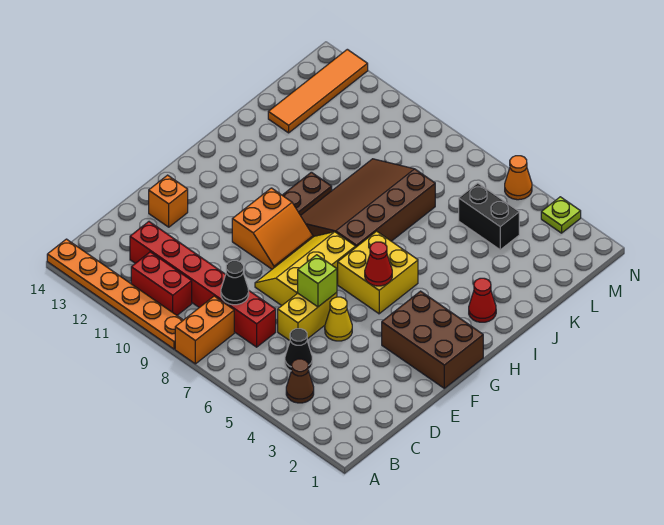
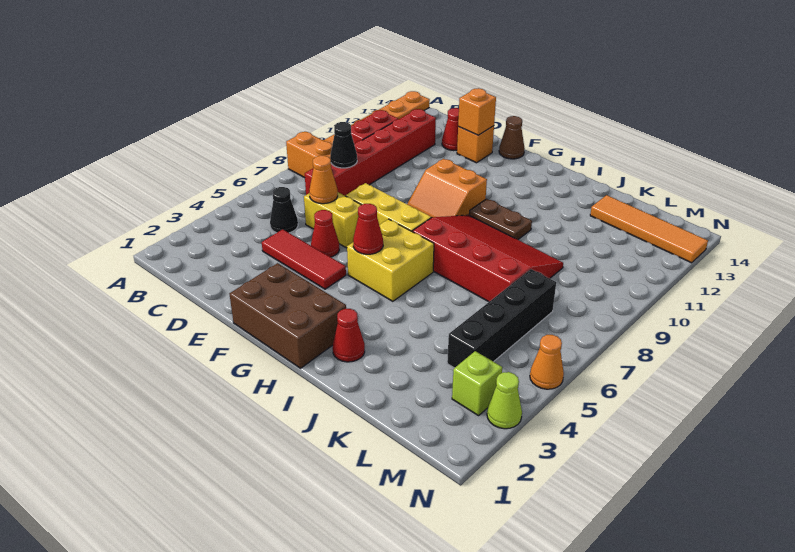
brown 1x1 cone [286,359,314,403] -> brown 1x1 cone moved to [499,116,525,159]
none -> red 1x3 tile [262,229,346,289]
none -> orange 1x1 cone [309,156,338,204]
none -> red 1x1 cone [442,108,459,151]
yellow 1x1 cone [325,297,352,341] -> red 1x1 cone [311,210,339,257]
lime 1x1 brick [298,255,337,307] -> lime 1x1 brick moved to [452,351,502,416]
none -> orange 1x1 brick [458,88,496,135]
brown 2x3 brick [382,291,483,388] -> brown 2x3 brick turned to [230,263,346,368]
brown 3x4 slope [301,159,435,247] -> red 3x4 slope [412,215,563,302]
black 1x2 brick [459,183,519,250] -> black 1x4 brick [447,269,556,368]
lime 1x1 plate [541,197,581,233] -> lime 1x1 cone [487,372,522,429]

